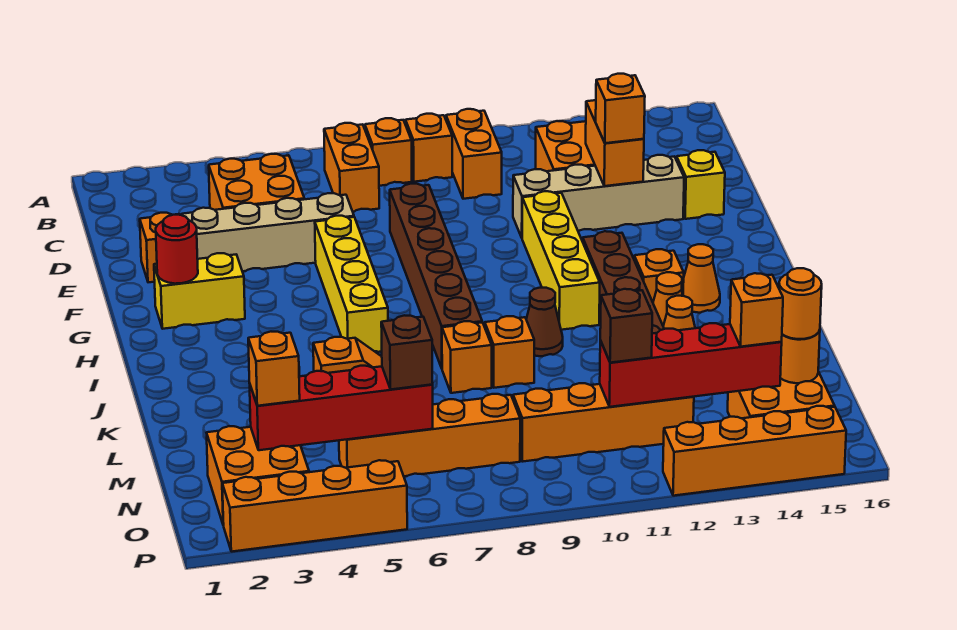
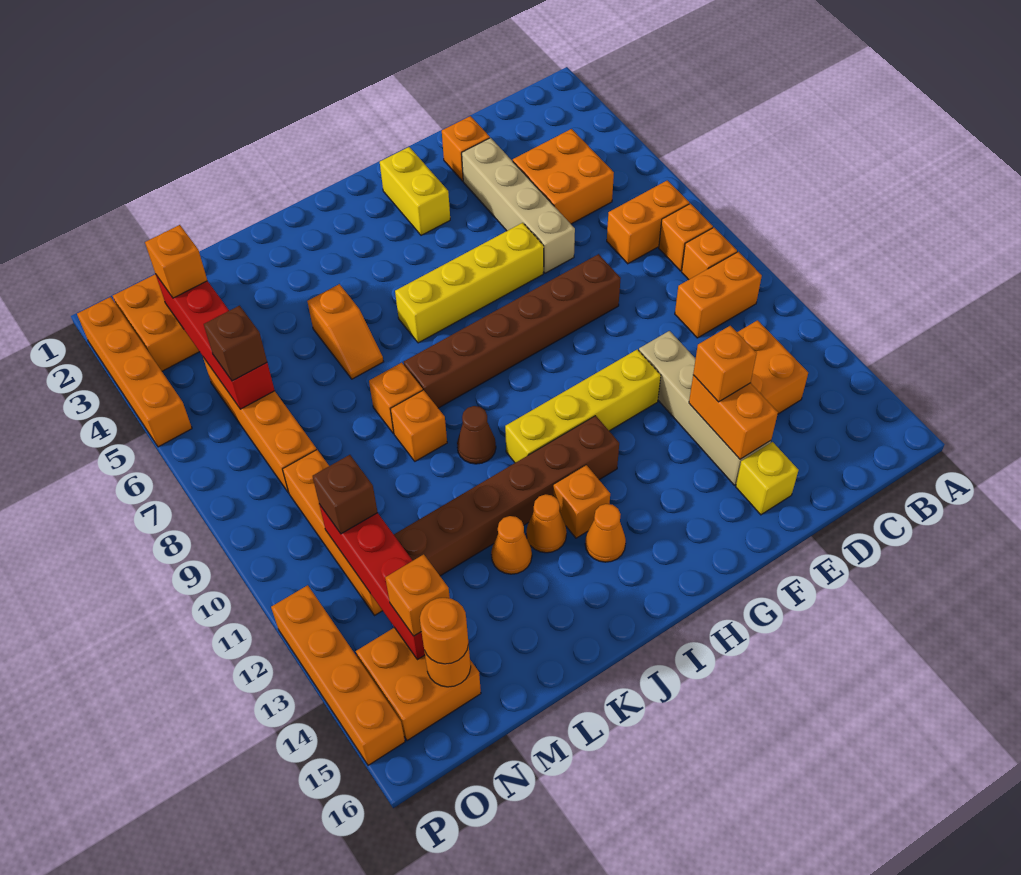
orange 1x2 brick [586,100,644,186] -> orange 1x2 brick turned to [689,375,778,459]
red 1x1 round brick [156,215,198,284] -> none

